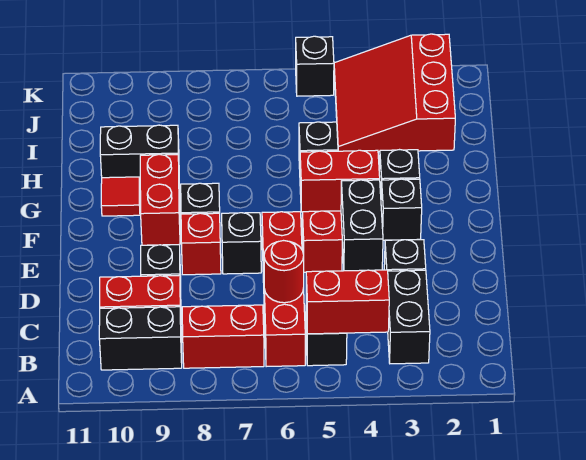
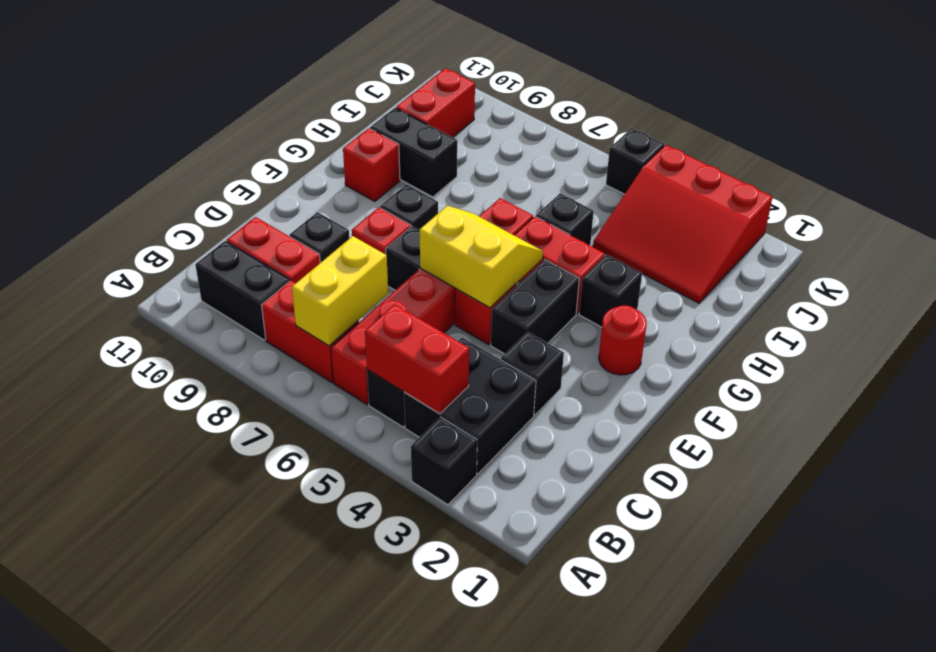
black 1x2 brick [388,270,430,364] -> black 2x2 brick [404,338,536,474]
red 1x4 brick [262,212,305,367] -> red 1x6 brick [331,198,533,404]
none -> yellow 1x2 brick [292,236,388,346]
red 1x1 round brick [264,241,304,303] -> red 1x1 round brick moved to [599,305,647,375]
none -> yellow 2x2 slope [420,206,543,308]
black 1x1 brick [381,179,422,240] -> black 1x1 brick moved to [411,417,477,505]
red 1x2 brick [140,154,180,245] -> red 1x2 brick moved to [396,68,475,137]
red 1x1 tile [101,177,140,216] -> red 1x1 brick [343,128,400,201]
red 3x3 slope [334,34,455,152] -> red 3x3 slope turned to [593,145,772,303]

